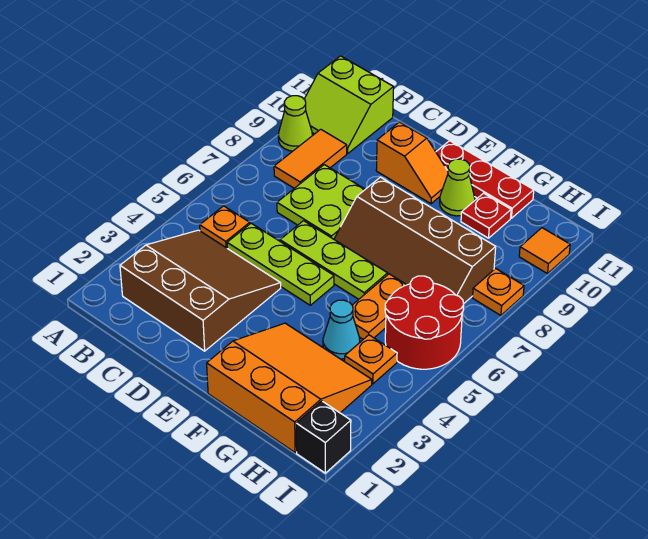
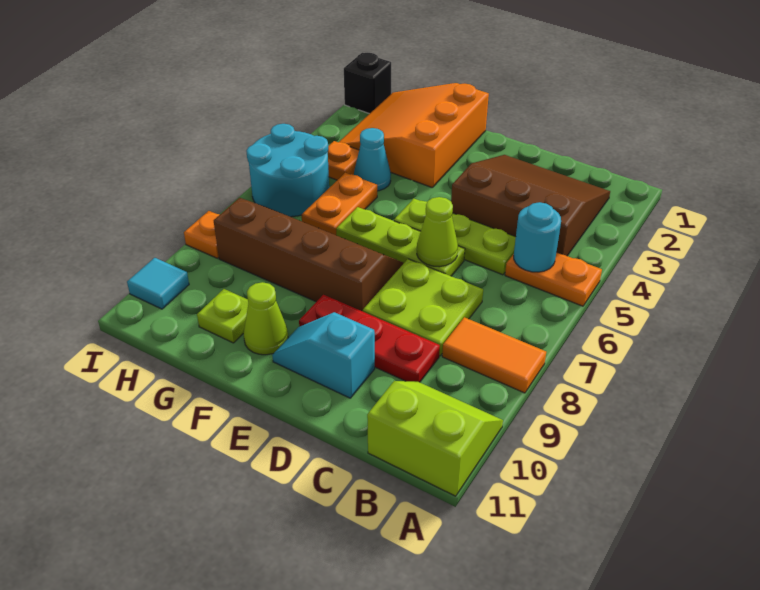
lime 1x1 cone [278,96,312,151] -> lime 1x1 cone moved to [417,197,458,267]
brown 3x3 slope [120,230,281,351] -> brown 3x3 slope turned to [451,155,610,256]
orange 1x1 plate [200,206,250,248] -> orange 1x2 plate [505,252,602,306]
none -> cyan 1x1 round brick [514,202,561,272]
orange 1x2 tile [274,129,347,188] -> orange 1x2 tile turned to [442,317,546,393]
orange 1x2 slope [376,122,448,204] -> cyan 1x2 slope [272,312,375,398]
red 1x3 plate [436,141,534,218] -> red 1x3 plate moved to [299,295,440,382]
orange 3x3 slope [207,323,372,452] -> orange 3x3 slope turned to [339,83,489,187]
red 1x1 plate [461,193,511,238] -> lime 1x1 plate [197,289,248,343]
red 2x2 round brick [385,276,464,369] -> cyan 2x2 round brick [246,124,329,217]
orange 1x1 tile [519,228,570,274] -> cyan 1x1 tile [127,258,189,309]

